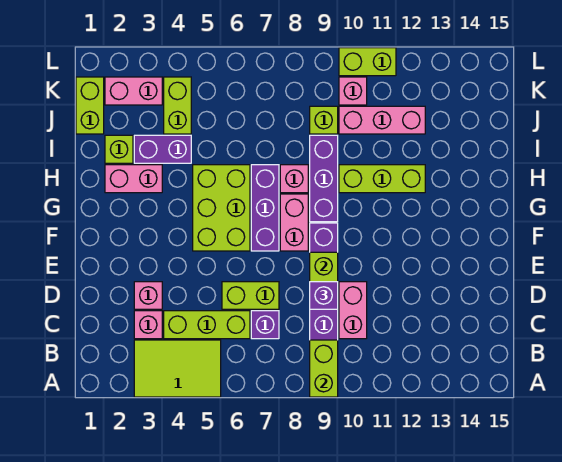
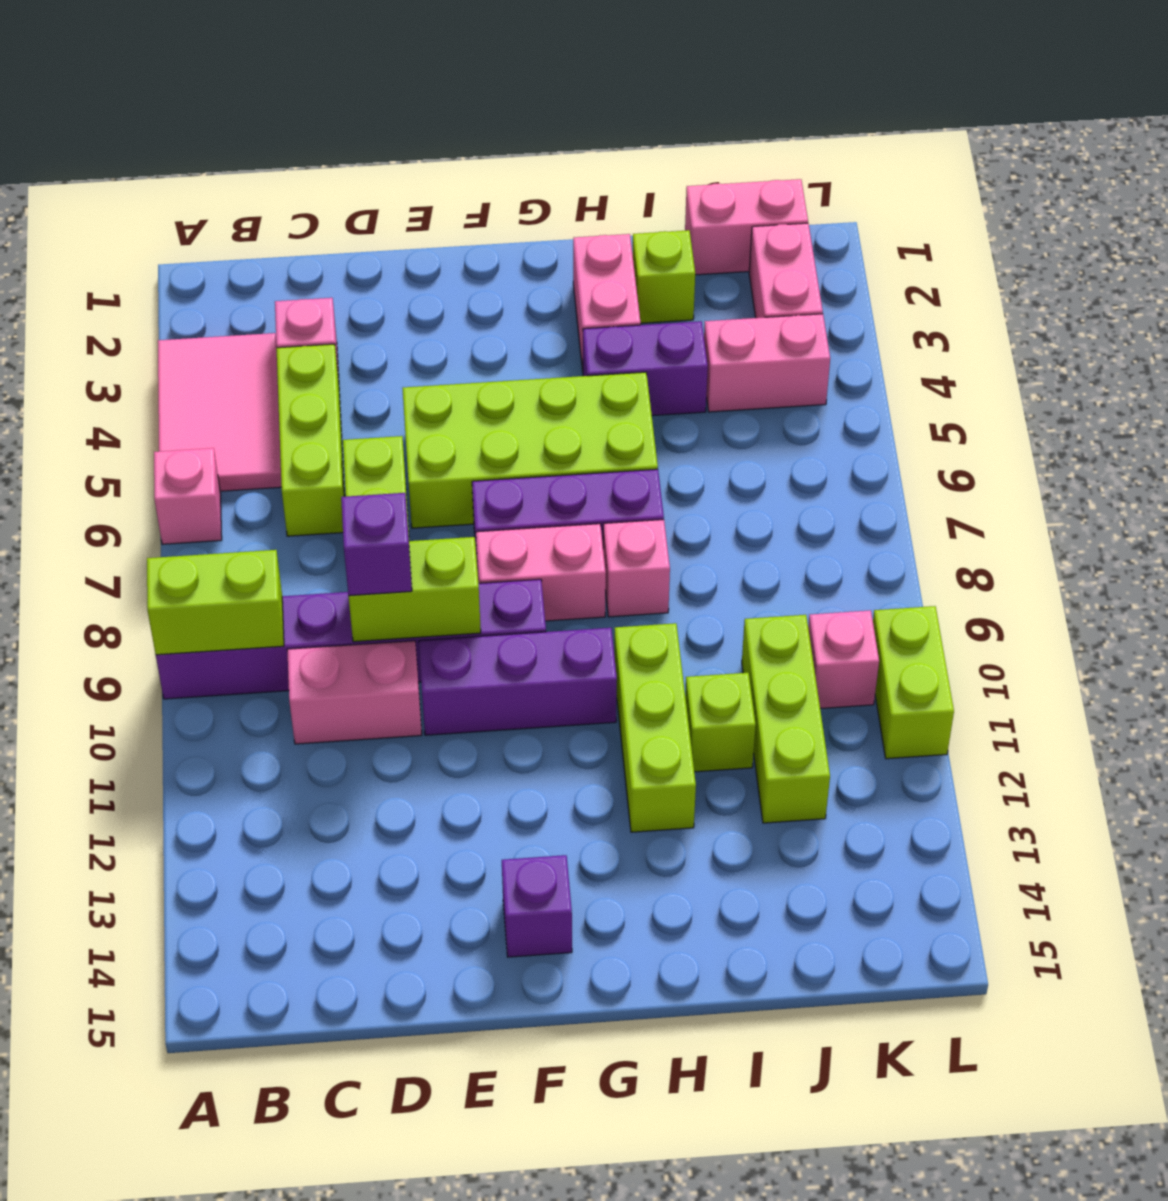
lime 2x3 tile [134,340,221,397] -> pink 2x3 tile [158,333,282,491]
purple 1x1 brick [251,311,279,339] -> purple 1x1 brick moved to [502,855,572,957]
pink 1x1 brick [134,282,162,309] -> pink 1x1 brick moved to [154,448,222,544]
lime 2x3 brick [193,165,250,251] -> lime 2x4 brick [402,372,658,528]
purple 1x3 brick [310,135,338,222] -> purple 1x3 brick moved to [419,628,617,735]
purple 1x2 brick [134,135,191,163] -> purple 1x2 brick turned to [583,321,708,416]
lime 1x2 brick [76,77,104,134] -> pink 1x2 brick [685,179,808,275]
lime 1x2 brick [164,77,191,134] -> pink 1x2 brick [704,314,830,412]
lime 1x1 brick [310,106,338,134] -> lime 1x1 brick moved to [685,673,756,772]
pink 1x3 brick [339,106,425,134] -> lime 1x3 brick [742,615,830,823]

